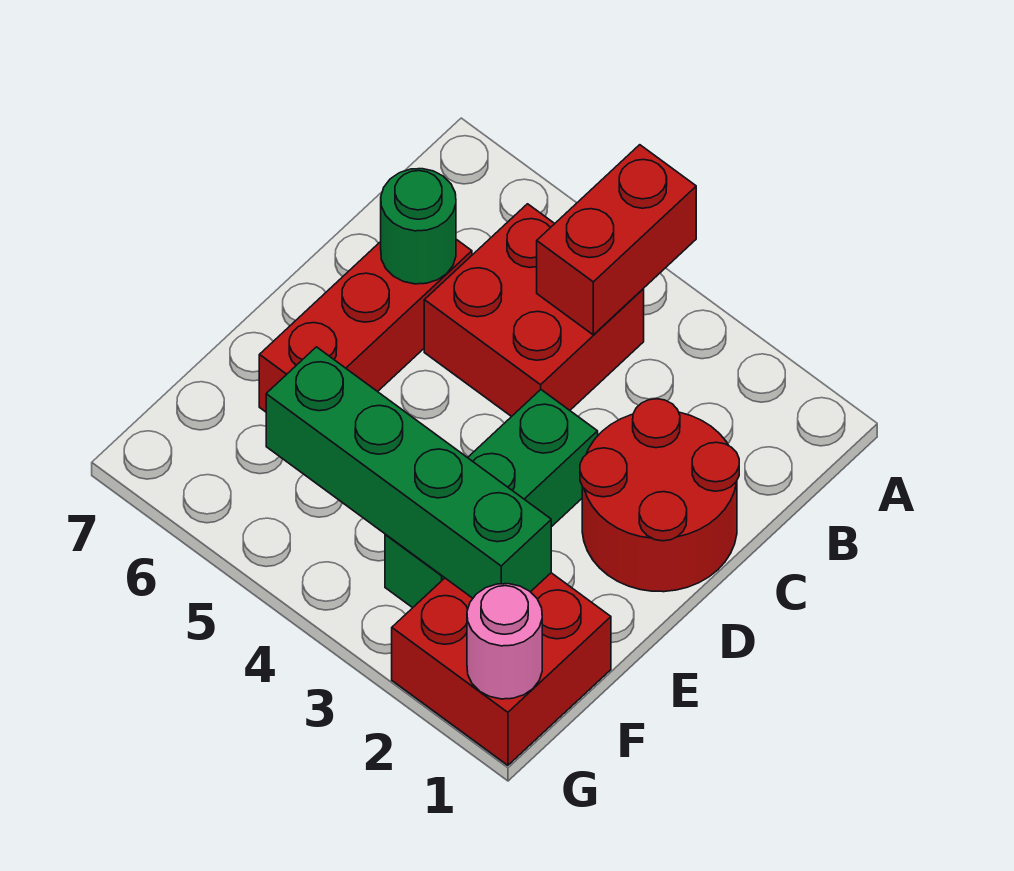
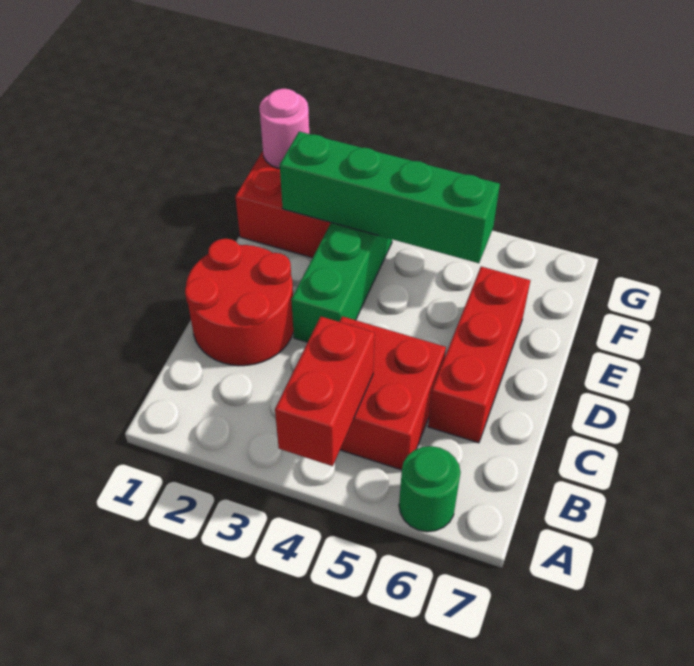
green 1x1 round brick [381,169,456,284] -> green 1x1 round brick moved to [399,446,461,532]

